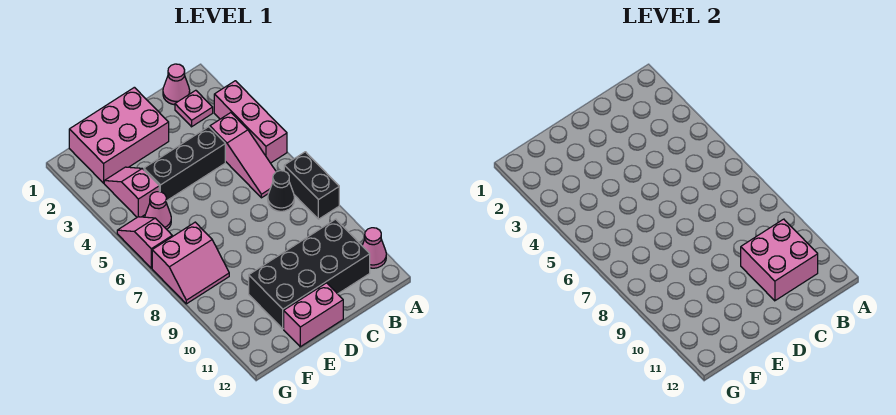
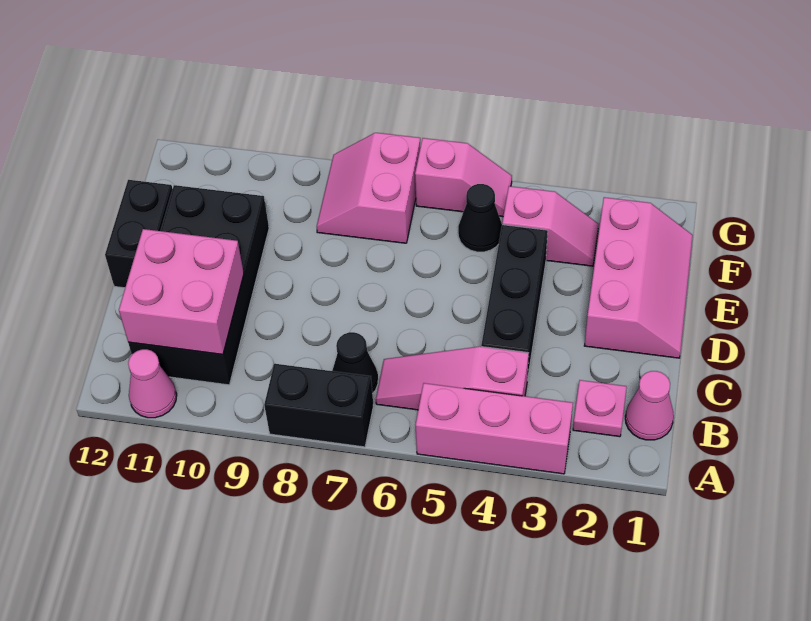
pink 2x3 brick [69,87,169,183] -> pink 2x3 slope [584,197,693,358]
pink 1x2 brick [284,283,343,347] -> black 1x2 brick [105,180,173,288]
pink 1x1 cone [145,192,171,229] -> black 1x1 cone [458,184,502,252]

